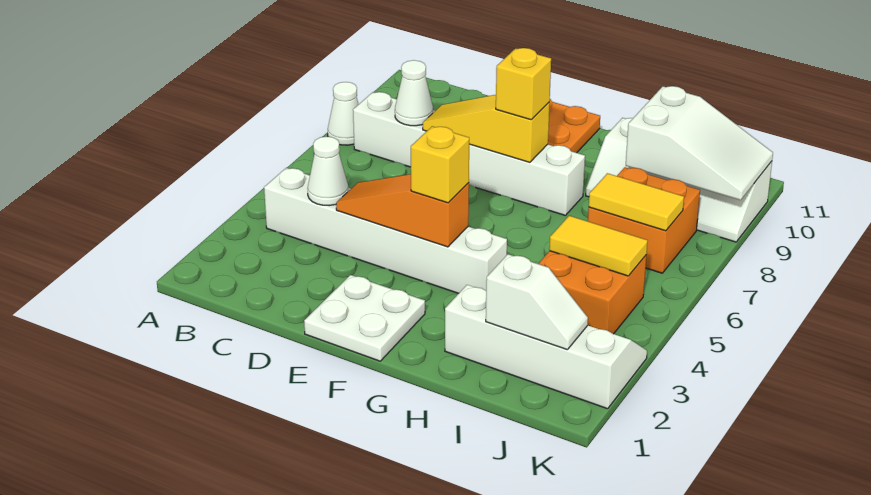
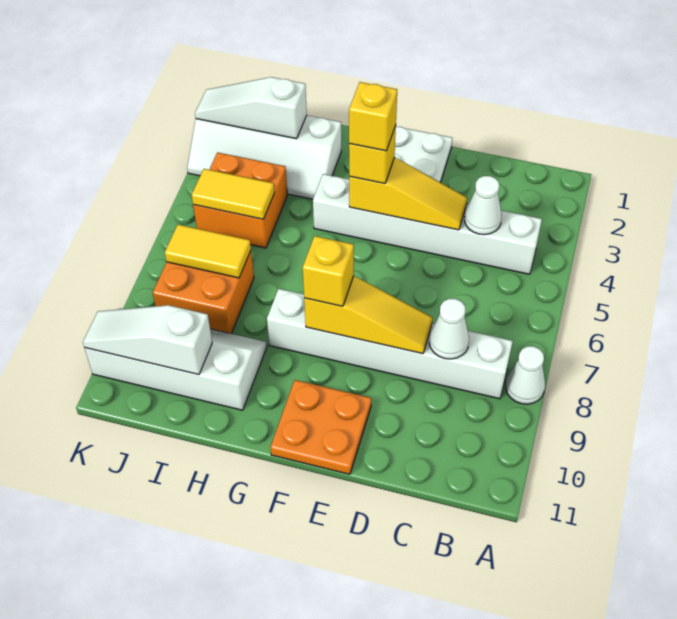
orange 1x3 slope [336,174,469,247] -> yellow 1x3 slope [349,157,467,230]
none -> yellow 1x1 brick [349,82,397,151]
white 1x2 slope [486,254,588,350] -> white 1x3 slope [195,77,307,139]
white 2x3 slope [626,86,773,200] -> white 1x3 slope [83,305,212,375]

